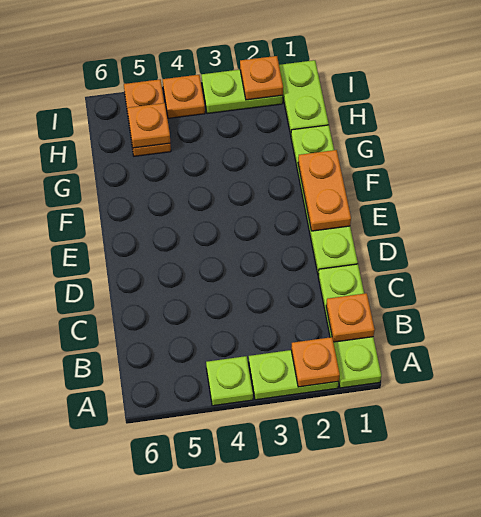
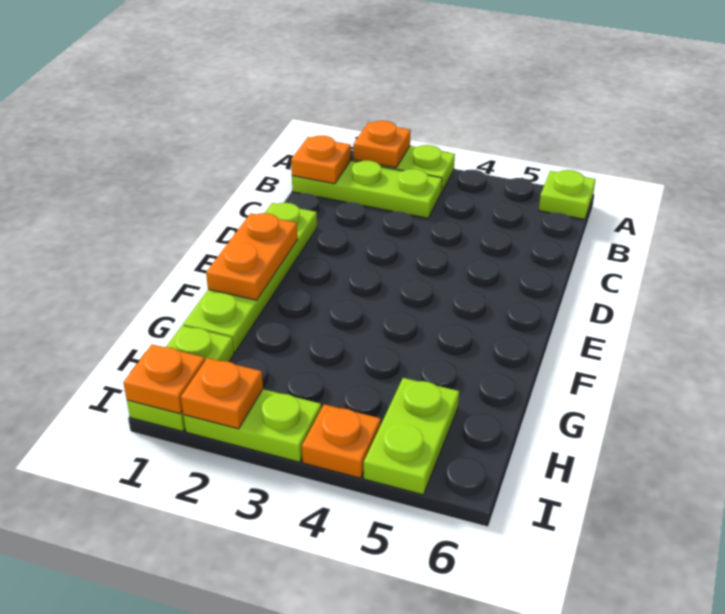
lime 1x3 plate [318,264,381,388] -> lime 1x3 plate turned to [292,160,442,218]
lime 1x1 plate [206,356,253,406] -> lime 1x1 plate moved to [539,170,596,219]
orange 1x2 plate [124,80,171,156] -> lime 1x2 plate [364,378,459,495]
orange 1x1 plate [127,103,170,148] -> orange 1x1 plate moved to [123,345,205,414]

